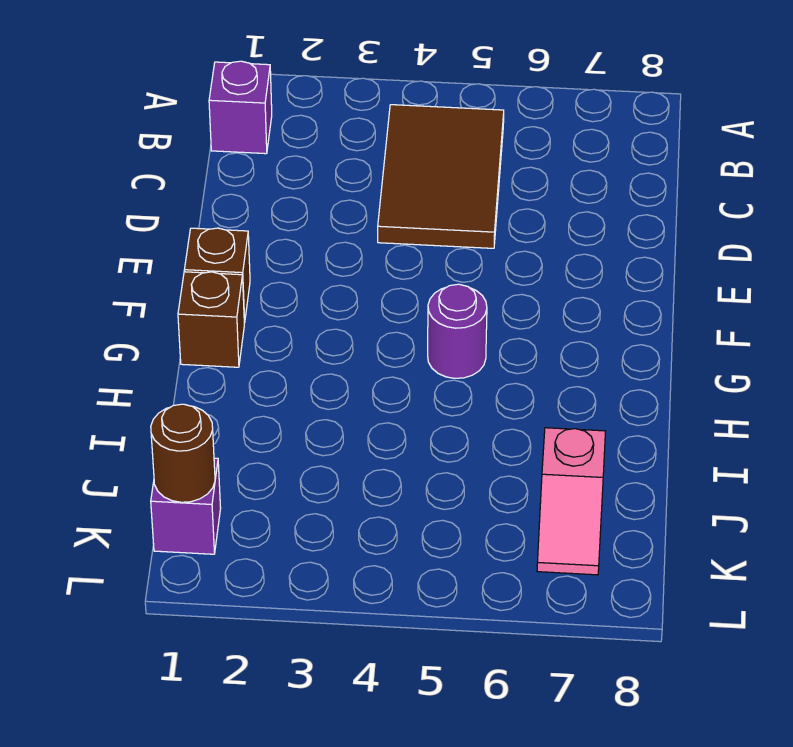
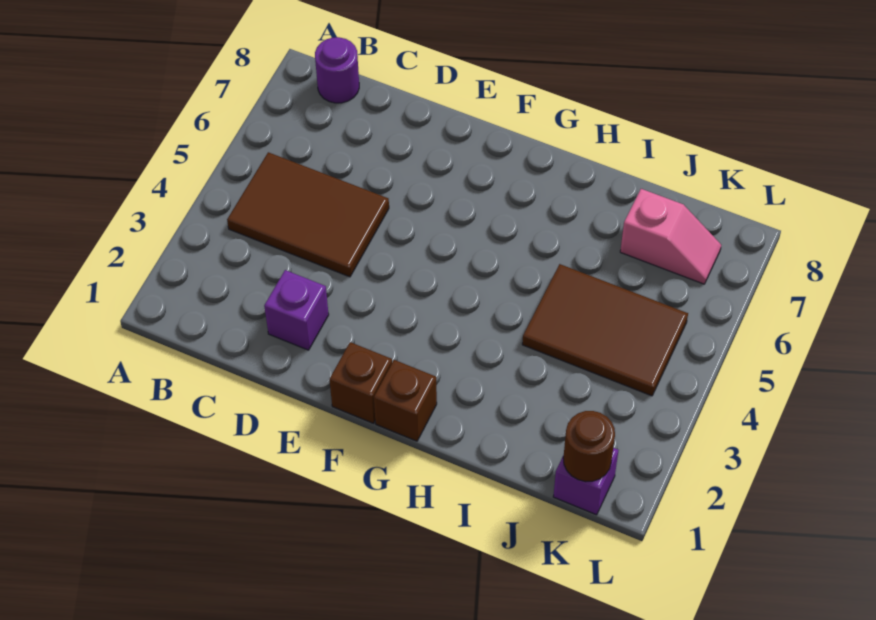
purple 1x1 brick [209,61,272,154] -> purple 1x1 brick moved to [264,270,329,350]
purple 1x1 round brick [428,284,487,378] -> purple 1x1 round brick moved to [315,37,359,103]
none -> brown 2x3 tile [522,264,688,396]

